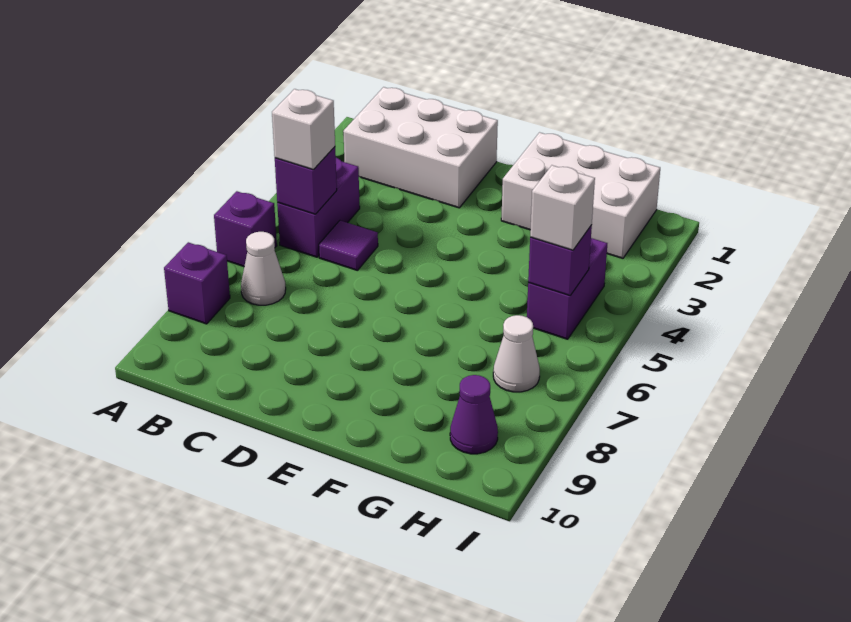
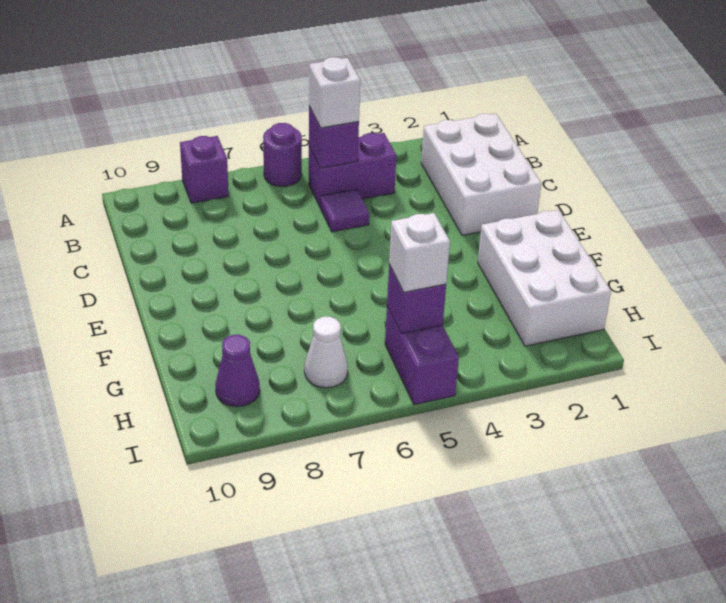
purple 1x1 brick [214,191,277,266] -> purple 1x1 round brick [263,123,302,187]
white 1x1 cone [241,232,286,305] -> none
purple 1x2 brick [527,238,607,339] -> purple 1x2 brick turned to [385,306,459,405]

